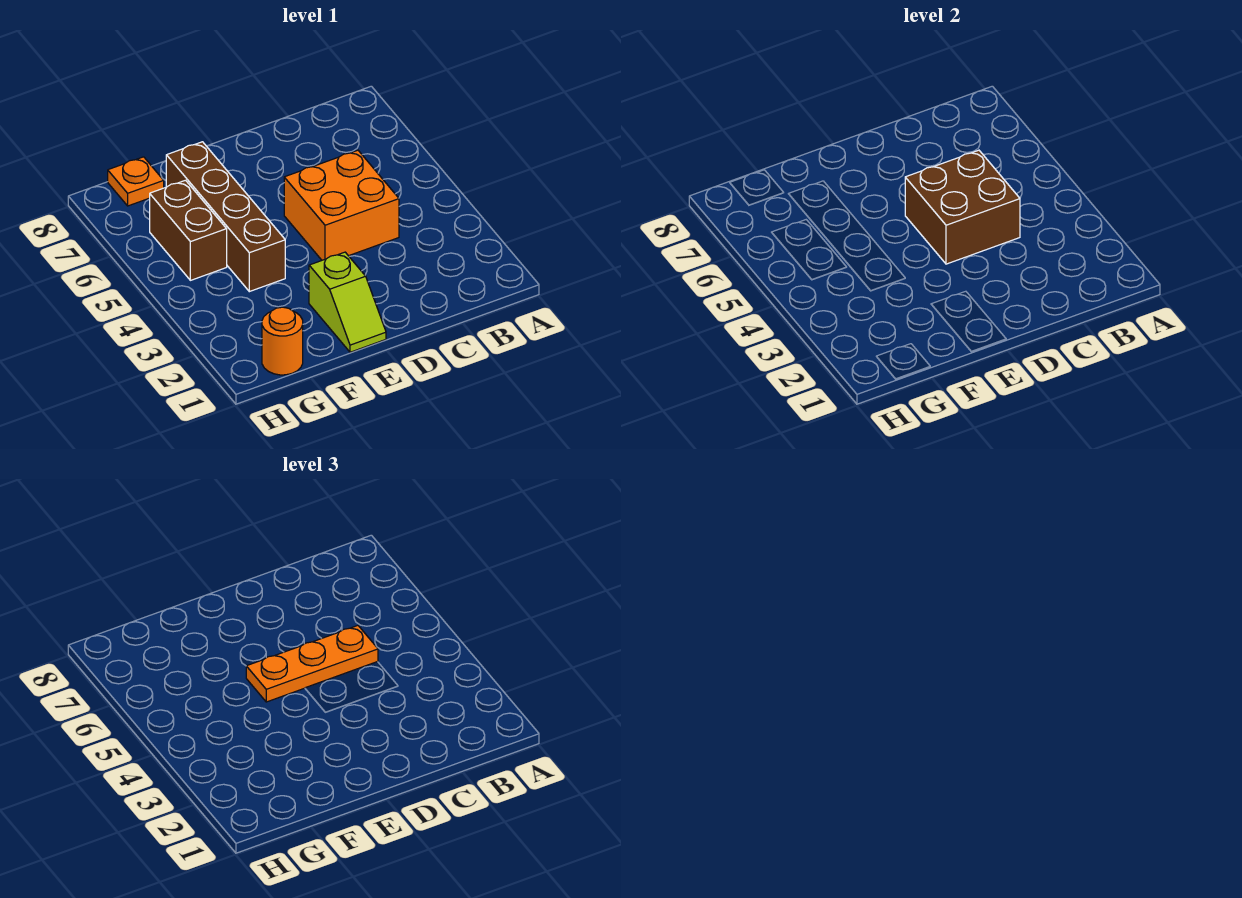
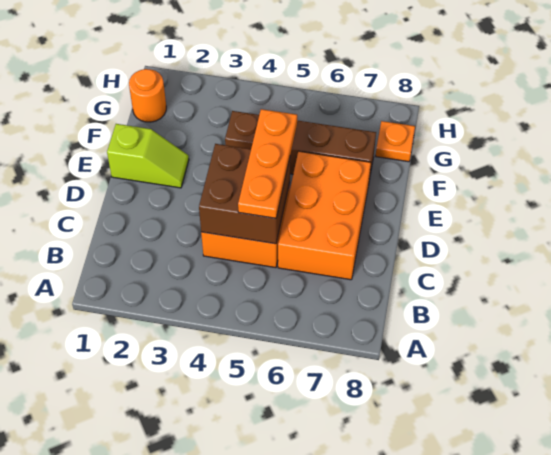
none -> orange 2x3 brick [278,151,371,280]
lime 1x2 slope [309,252,386,352] -> lime 1x2 slope turned to [107,124,189,188]
brown 1x2 brick [150,180,227,280] -> none

